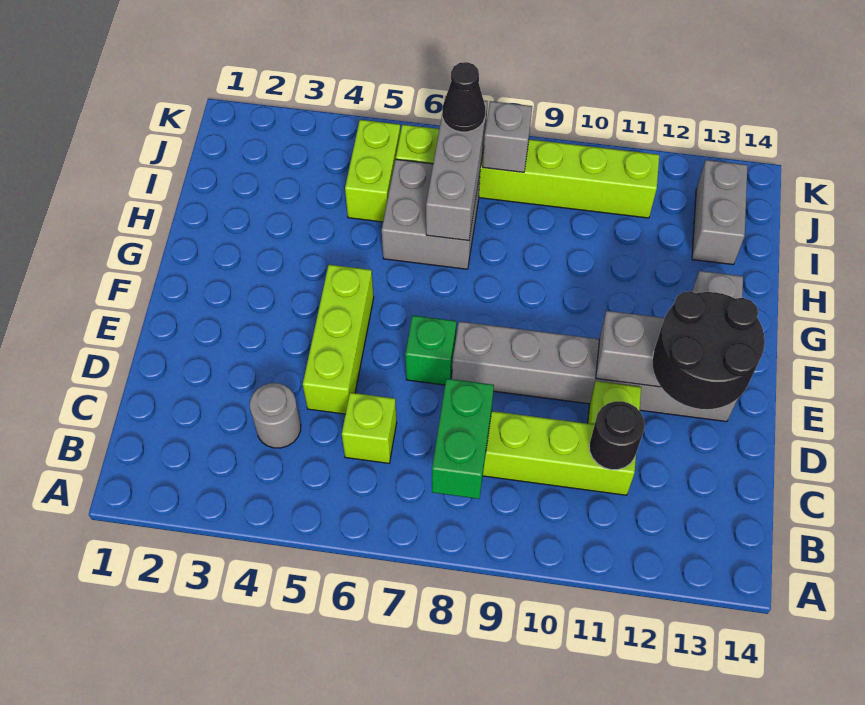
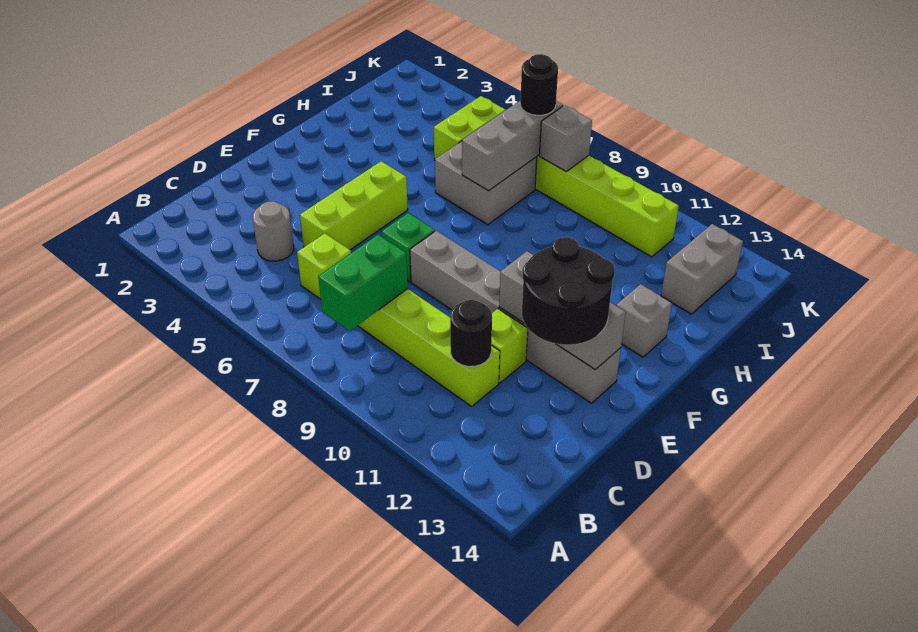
black 1x1 cone [442,62,485,132] -> black 1x1 round brick [520,54,558,115]

